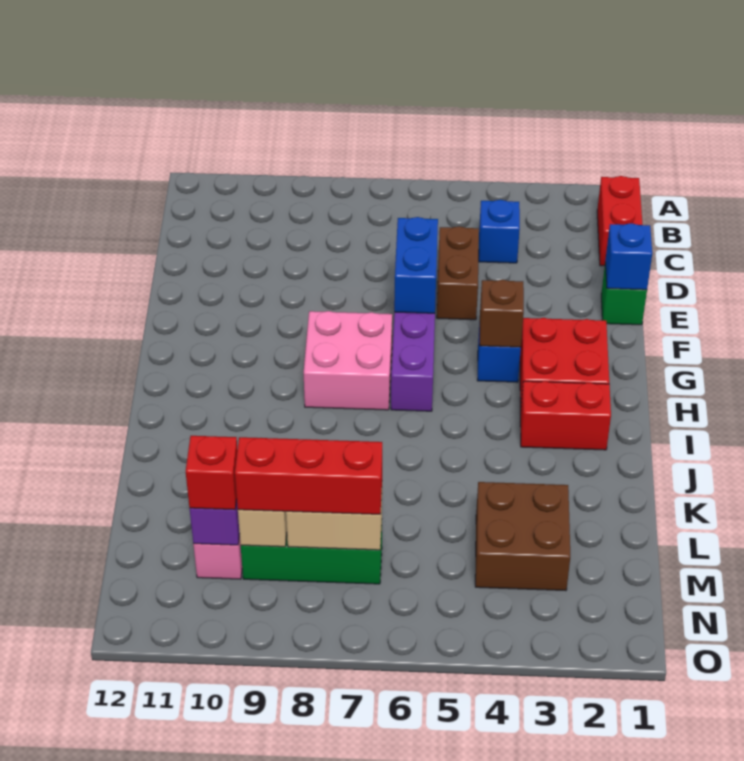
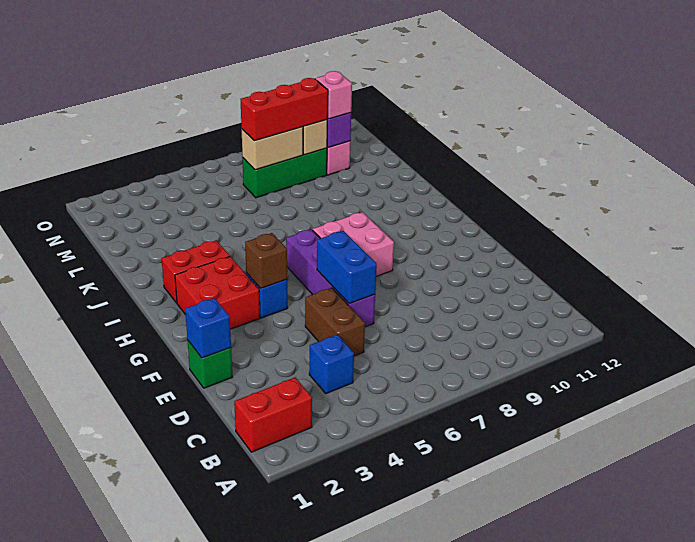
red 1x2 brick [597,176,643,266] -> red 1x2 brick turned to [234,377,312,452]
brown 2x2 brick [475,482,570,591] -> none
red 1x1 brick [186,436,237,510] -> pink 1x1 brick [315,71,352,119]

